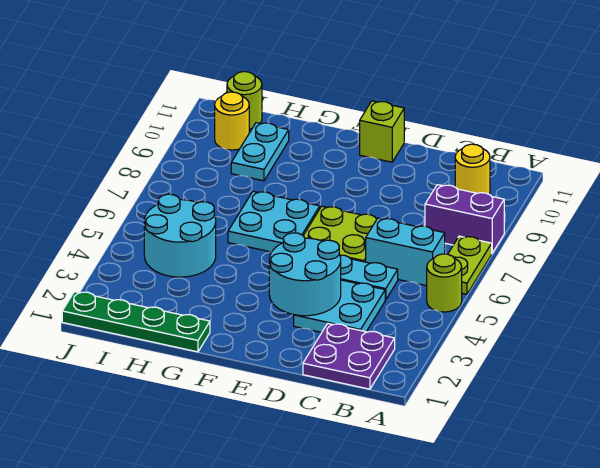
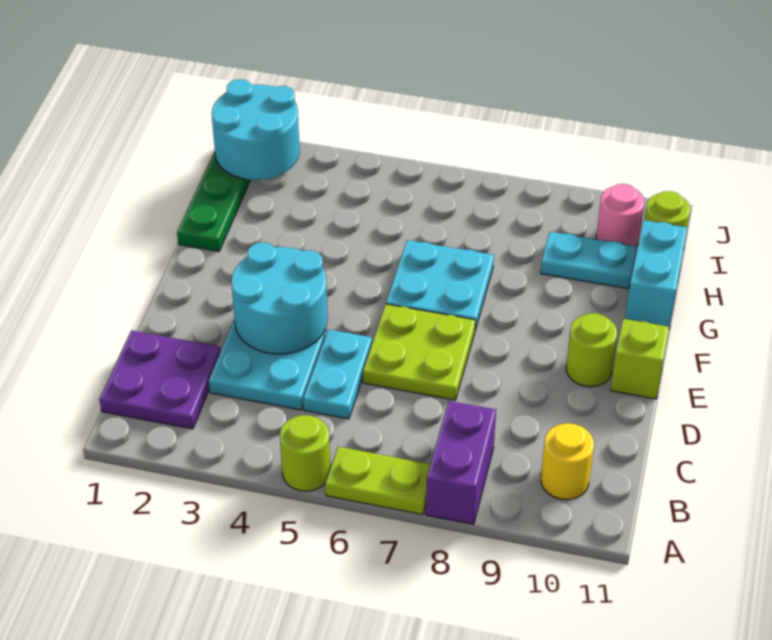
cyan 1x2 brick [366,218,445,286] -> cyan 1x2 brick moved to [625,220,687,327]
none -> lime 1x1 round brick [566,313,617,387]
cyan 2x2 round brick [144,194,216,277] -> cyan 2x2 round brick moved to [212,79,300,180]
yellow 1x1 round brick [215,92,249,150] -> pink 1x1 round brick [596,184,644,246]

